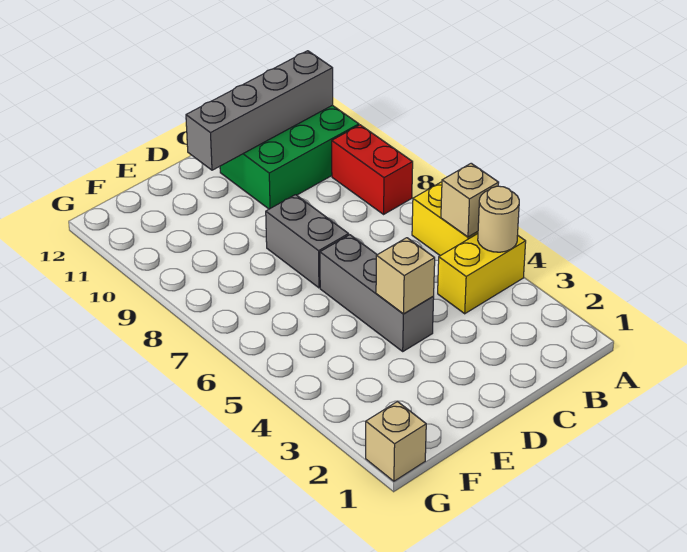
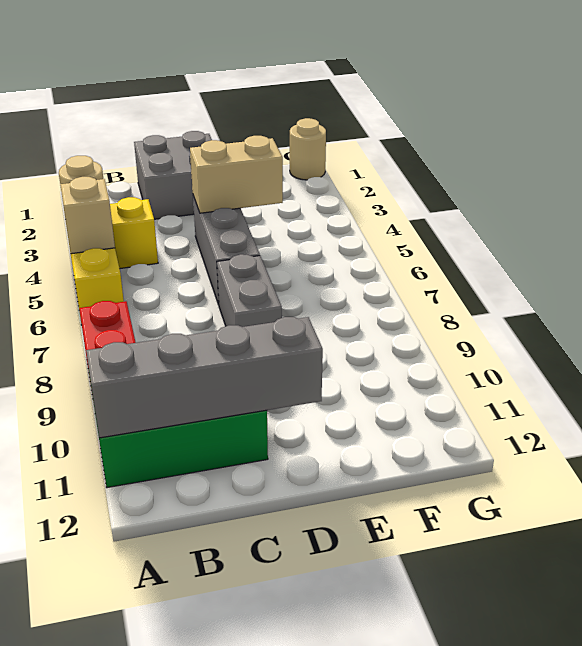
none -> grey 2x2 brick [134,131,212,219]
tan 1x1 brick [376,238,435,314] -> tan 1x2 brick [190,136,283,213]
tan 1x1 brick [366,402,426,481] -> tan 1x1 round brick [290,118,326,180]

